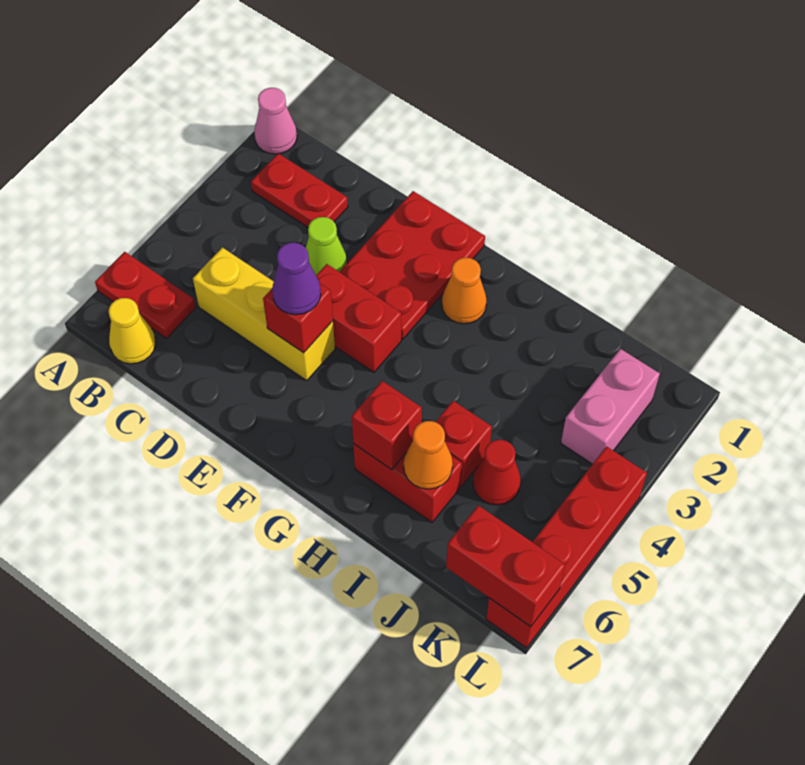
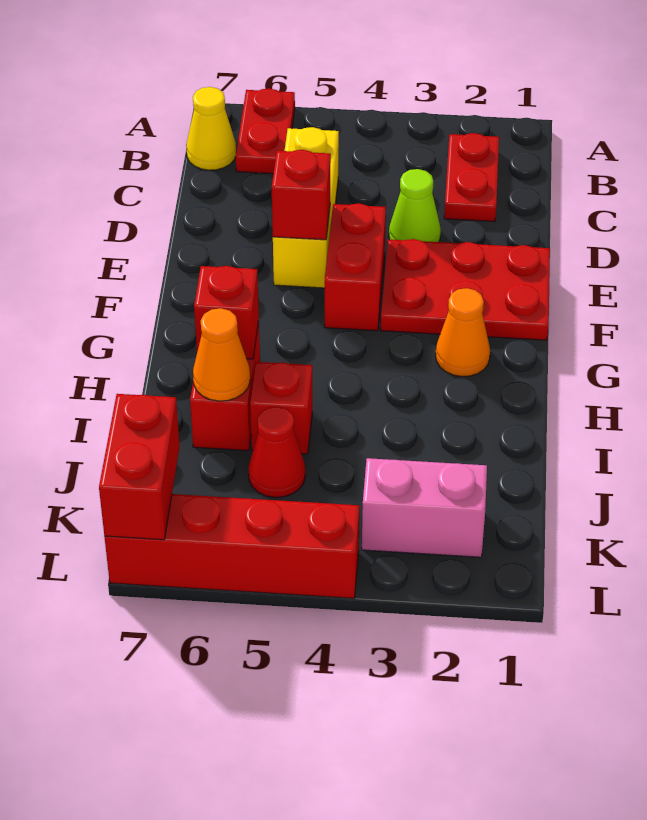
pink 1x1 cone [254,88,297,154] -> none
purple 1x1 cone [272,243,321,315] -> none

